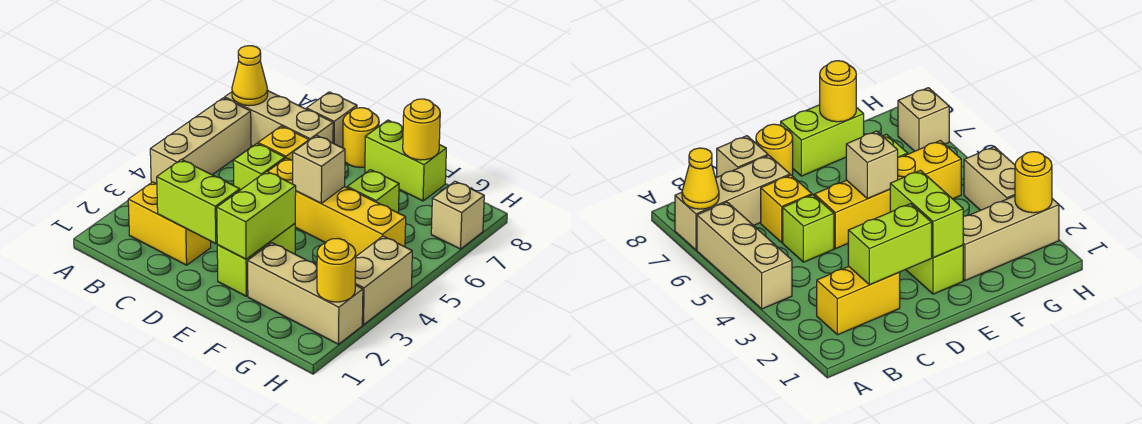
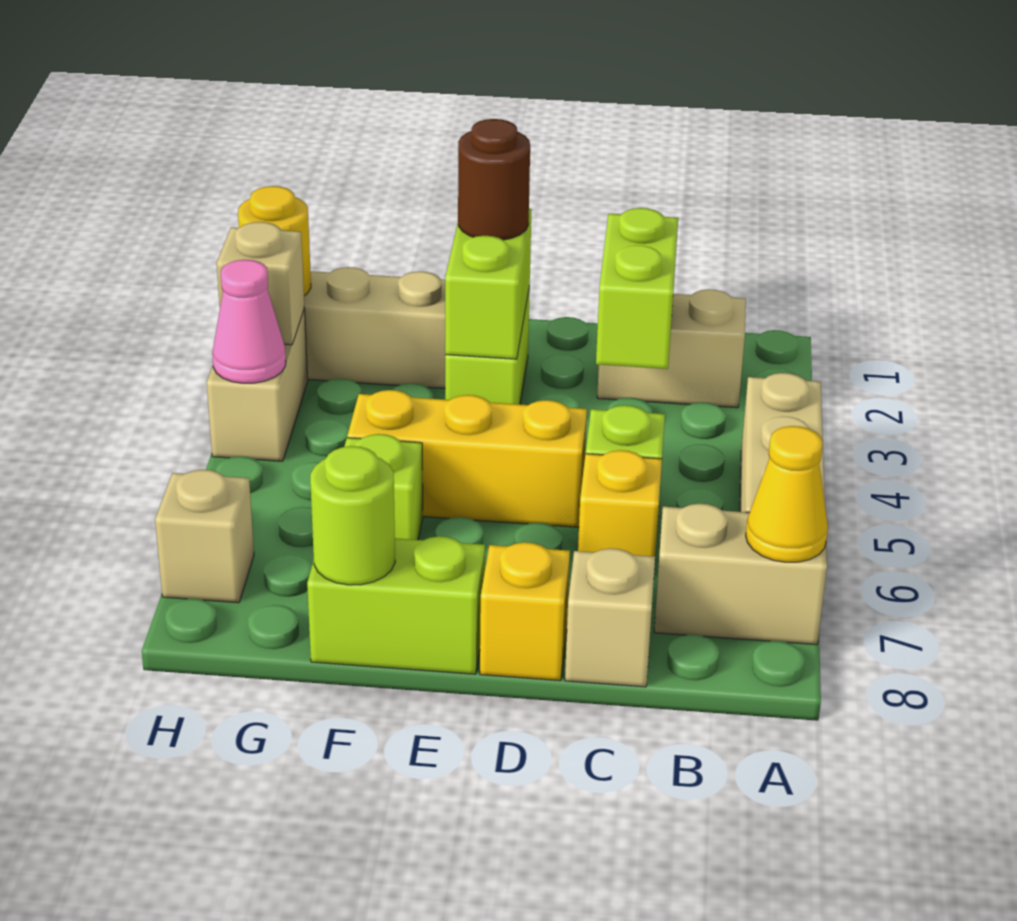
tan 1x3 brick [225,91,333,146] -> tan 1x2 brick [654,504,827,645]
yellow 1x2 brick [128,182,211,265] -> tan 1x2 brick [597,289,746,408]
lime 1x2 brick [157,159,240,244] -> lime 1x2 brick turned to [596,208,678,369]
yellow 1x4 brick [268,158,406,256] -> yellow 1x3 brick [347,390,587,527]
yellow 1x1 round brick [343,108,379,167] -> yellow 1x1 brick [480,542,570,681]
none -> brown 1x1 round brick [458,119,530,240]
tan 1x1 brick [293,135,345,203] -> tan 1x1 brick moved to [217,222,304,345]
yellow 1x1 round brick [403,99,440,160] -> lime 1x1 round brick [310,446,395,585]
none -> pink 1x1 cone [213,260,286,383]

